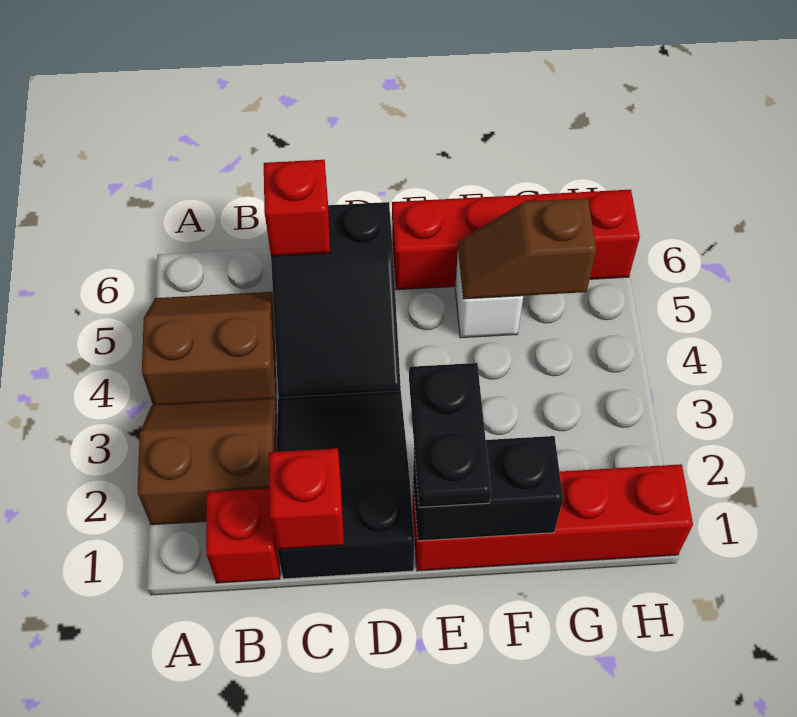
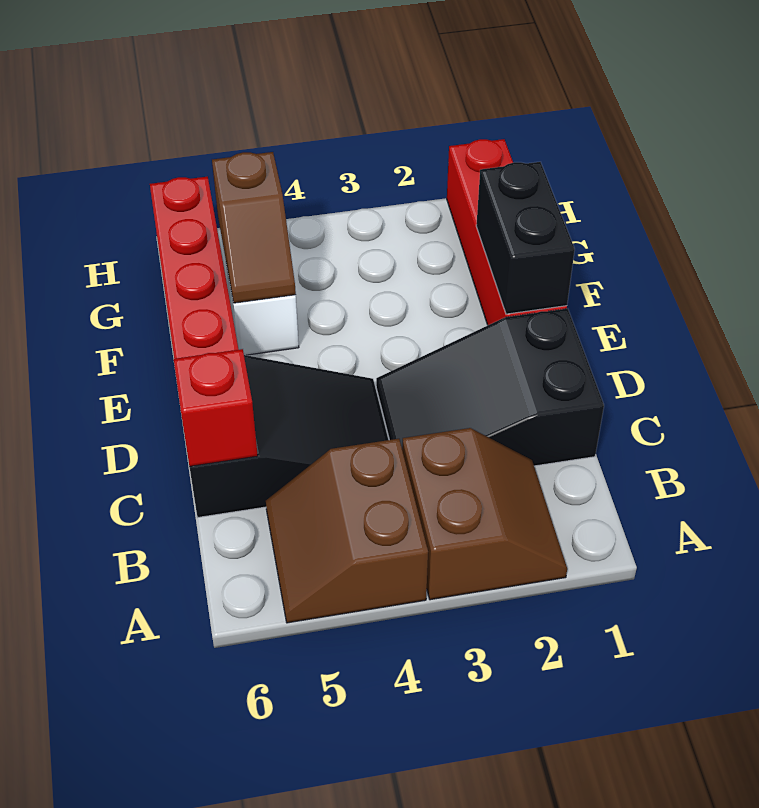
brown 2x2 slope [138,398,277,525] -> brown 2x2 slope turned to [402,428,567,600]
red 1x1 brick [206,489,280,583] -> none
red 1x1 brick [269,448,344,549] -> none
black 1x2 plate [409,363,491,507] -> none

